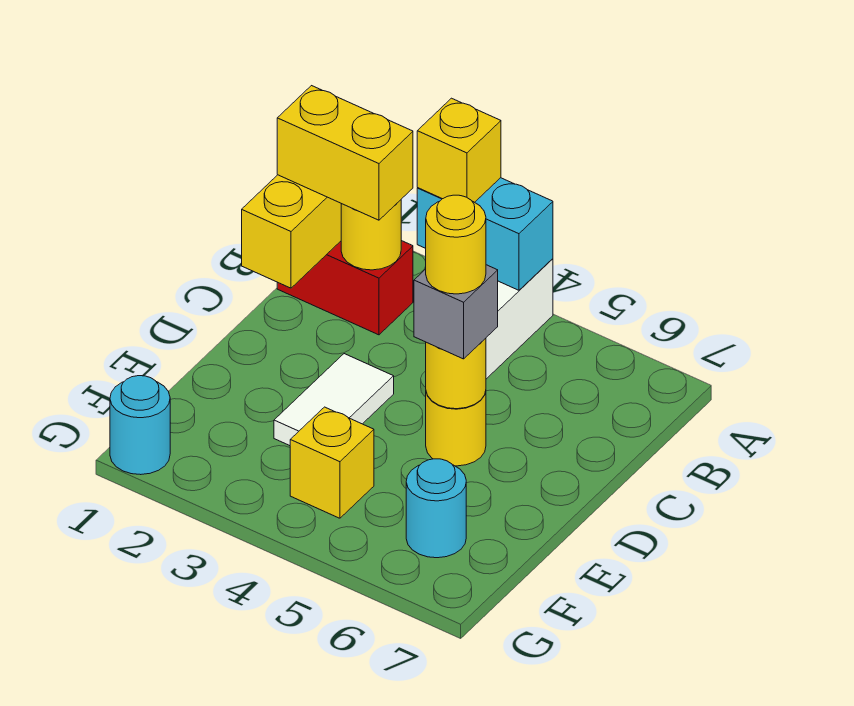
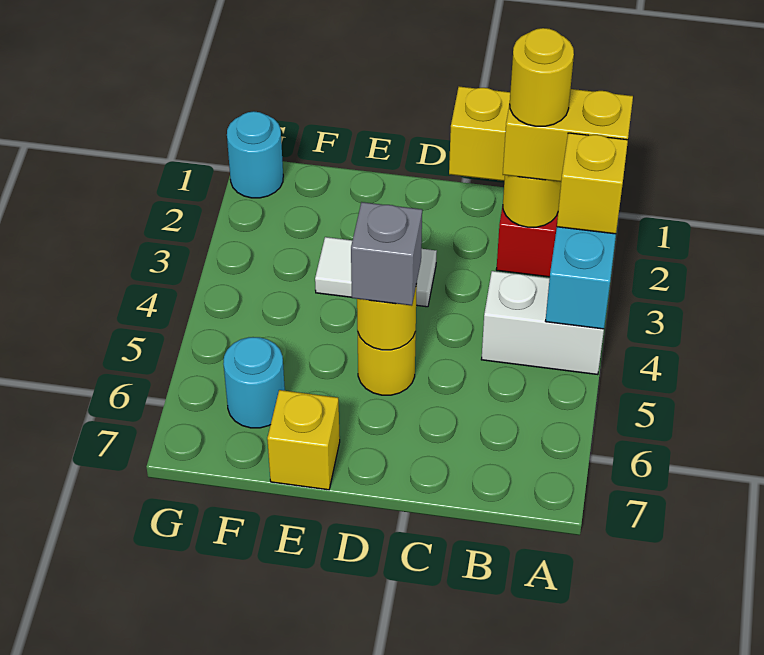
yellow 1x2 brick [277,86,413,220] -> yellow 1x2 brick turned to [503,89,633,182]
yellow 1x1 round brick [426,195,486,294] -> yellow 1x1 round brick moved to [510,28,574,126]
yellow 1x1 brick [290,407,374,518] -> yellow 1x1 brick moved to [267,390,340,490]

